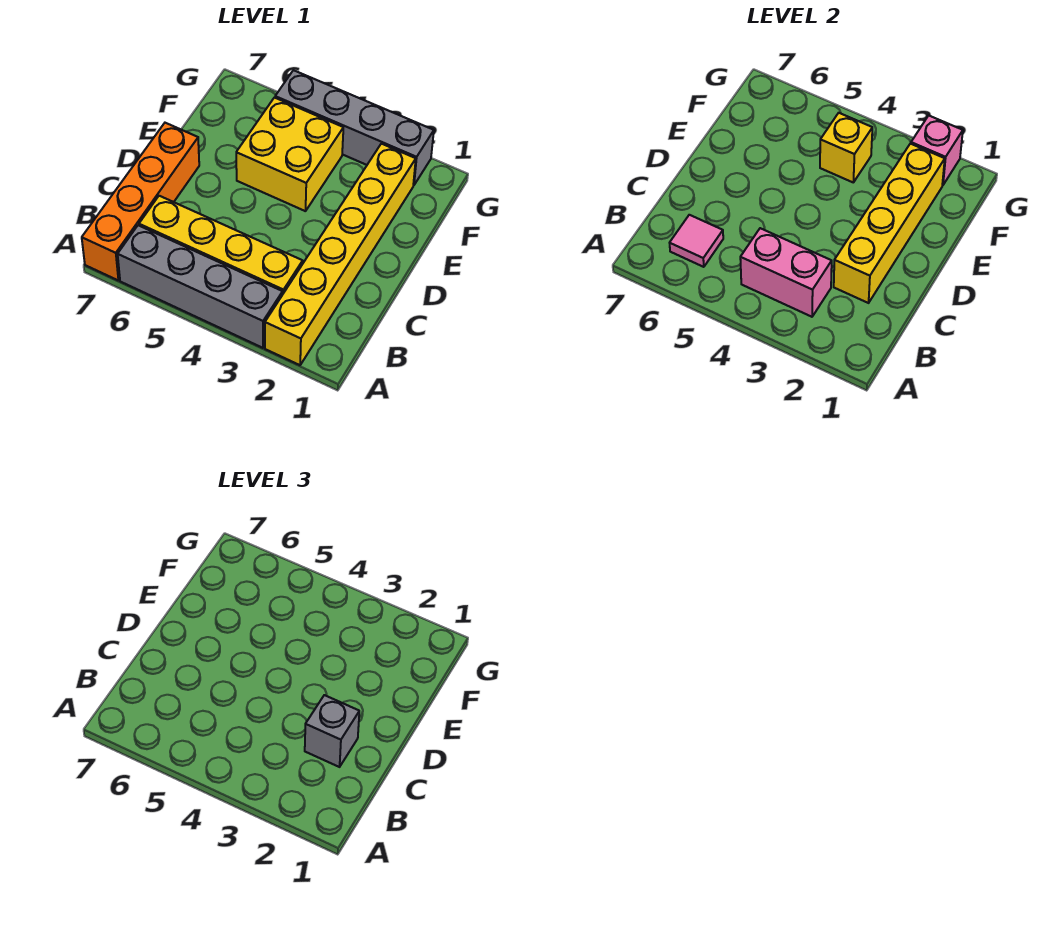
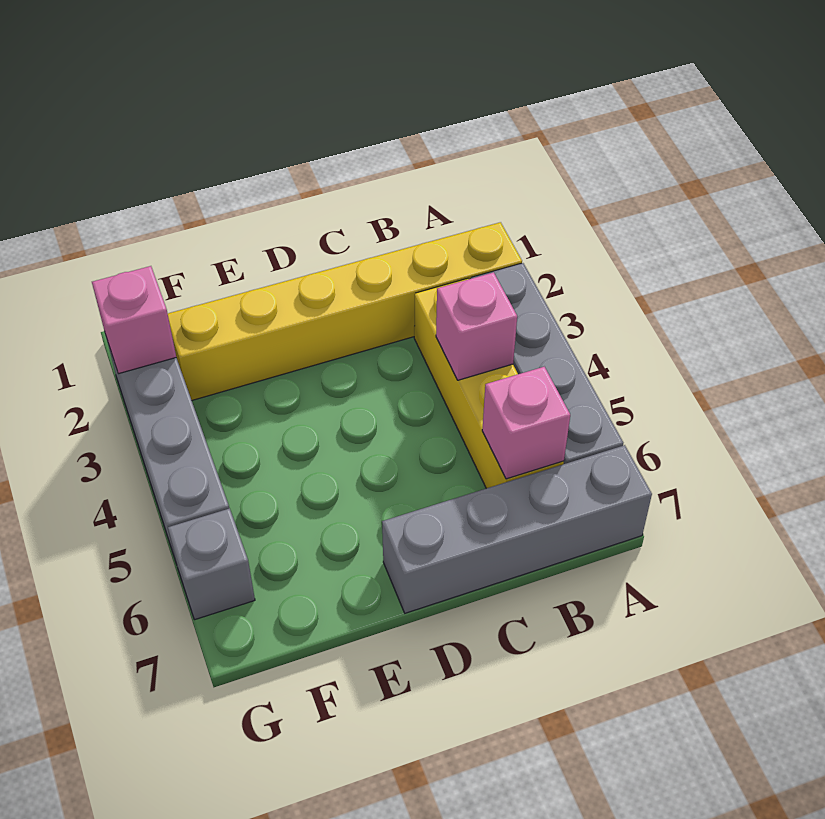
orange 1x4 brick [82,123,199,280] -> grey 1x4 brick [382,445,652,613]
pink 1x2 brick [740,228,832,317] -> pink 1x1 brick [436,272,517,380]
pink 1x1 tile [670,215,723,267] -> pink 1x1 brick [482,367,570,479]
yellow 1x4 brick [834,144,945,303] -> none
grey 1x1 brick [305,695,359,767] -> grey 1x1 brick moved to [168,508,255,620]
yellow 2x2 brick [236,98,343,211] -> none
yellow 1x1 brick [820,113,872,182] -> none

